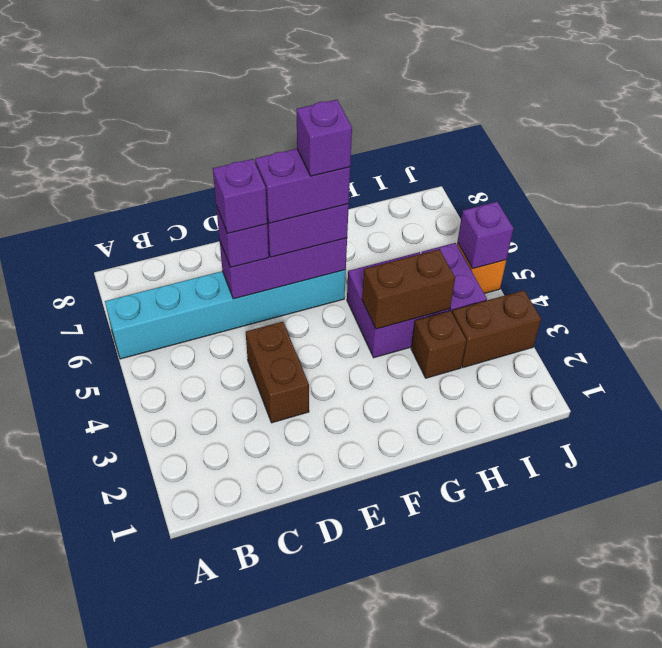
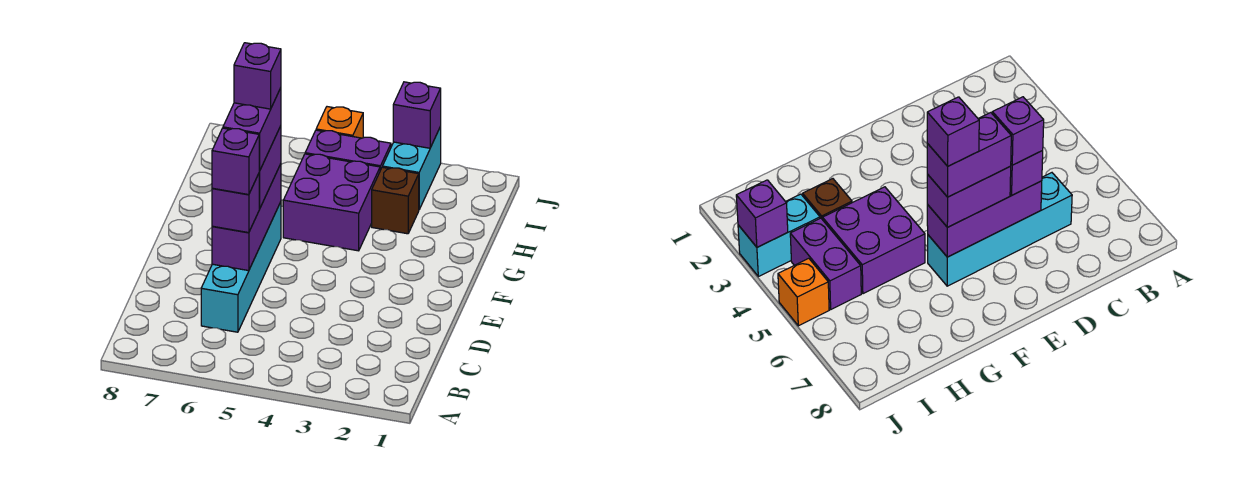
cyan 1x6 brick [105,270,346,359] -> cyan 1x4 brick [201,202,281,332]
brown 1x2 brick [246,322,309,423] -> none
brown 1x2 brick [362,249,455,329] -> none
brown 1x2 brick [452,290,541,368] -> cyan 1x2 brick [383,127,441,209]
purple 1x1 brick [457,202,514,269] -> purple 1x1 brick moved to [393,82,441,148]

